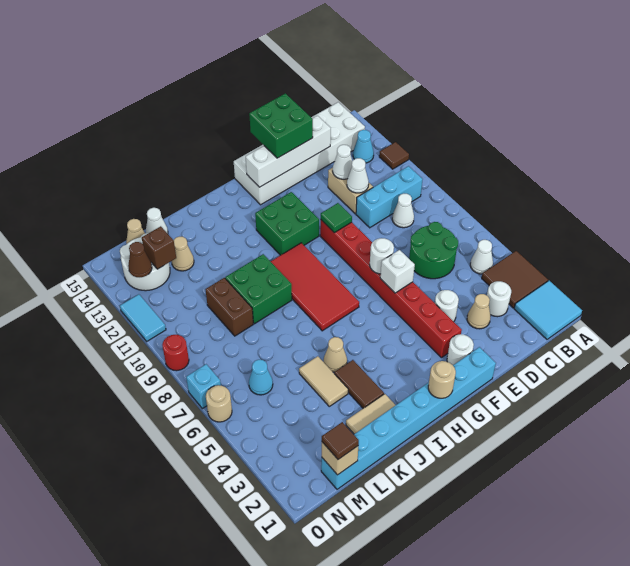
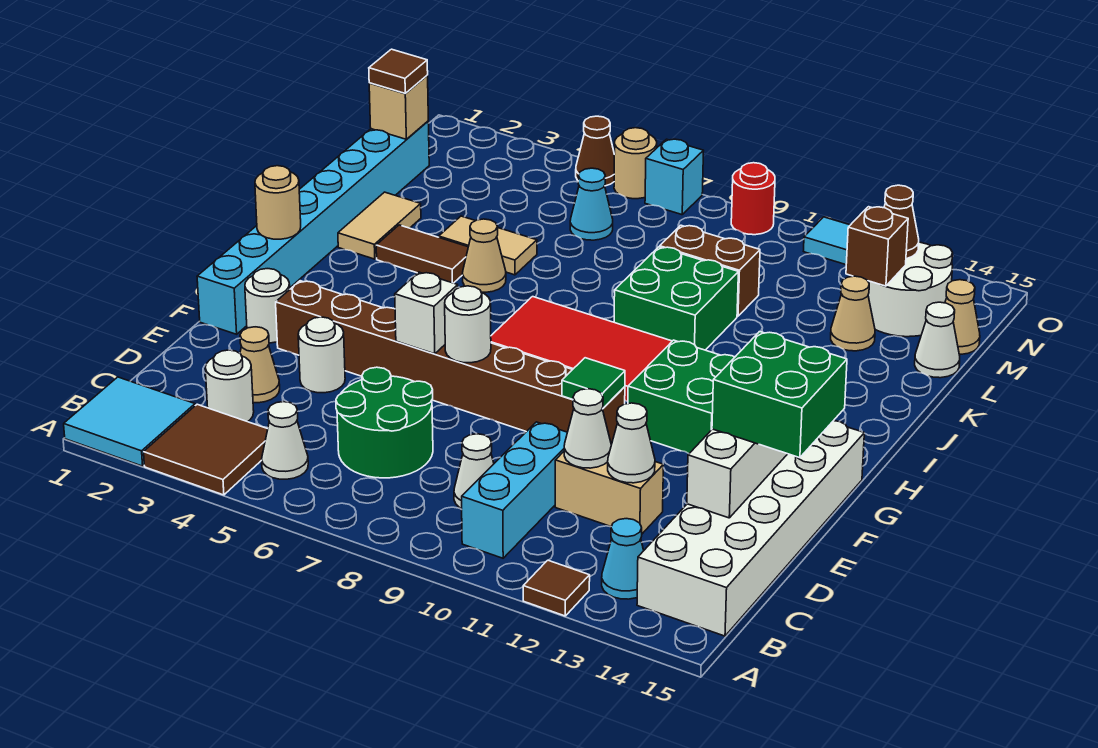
red 1x8 brick [320,220,462,358] -> brown 1x8 brick [276,281,625,445]
none -> brown 1x1 cone [576,116,614,186]

